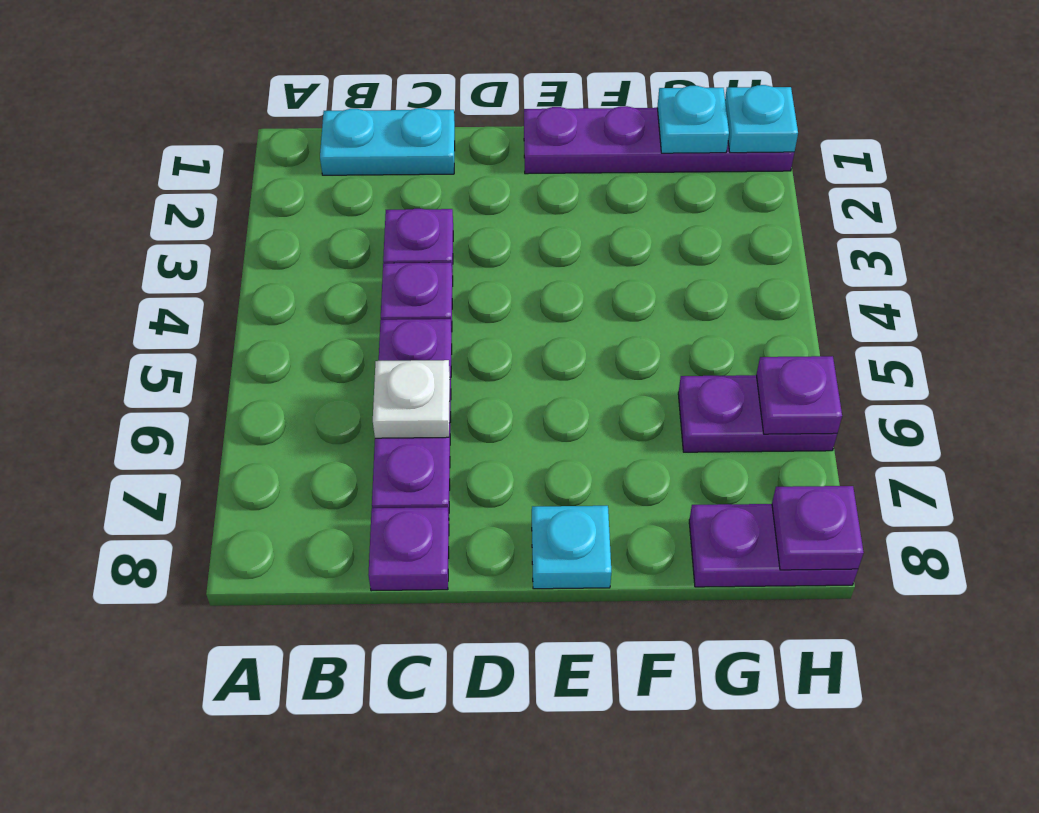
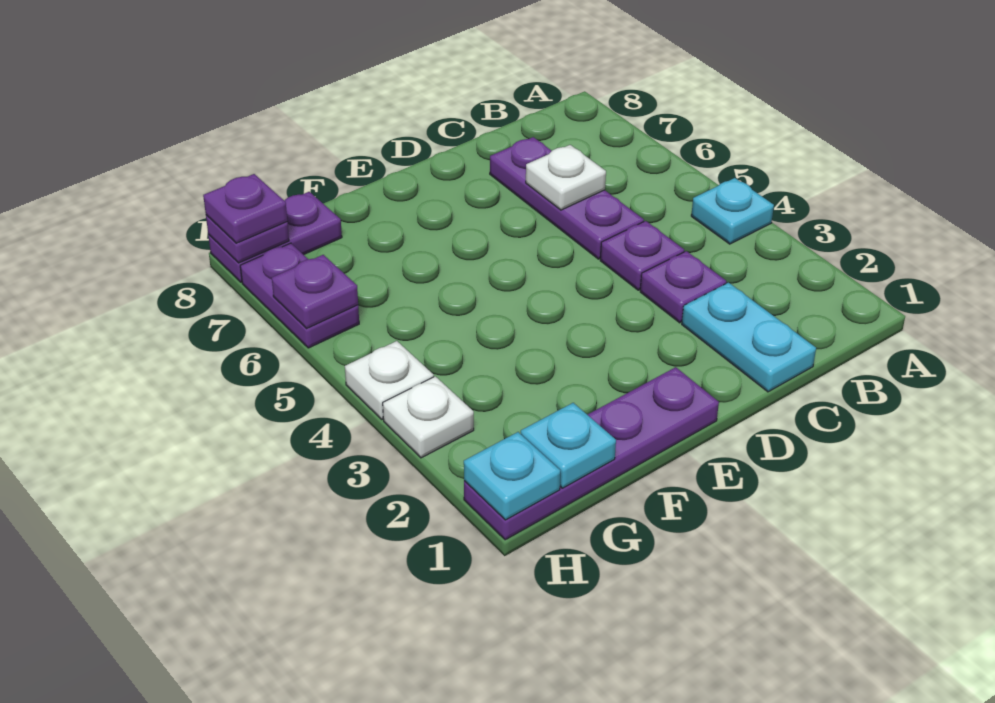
cyan 1x2 plate [320,108,455,175] -> cyan 1x2 plate turned to [682,283,816,392]
purple 1x1 plate [368,507,449,591] -> purple 1x1 plate moved to [203,174,287,243]
cyan 1x1 plate [532,506,611,589] -> cyan 1x1 plate moved to [691,178,774,244]
purple 1x2 plate [678,375,837,452] -> purple 1x2 plate turned to [240,243,359,348]
none -> white 1x1 plate [383,376,474,458]
none -> white 1x1 plate [345,341,434,419]

